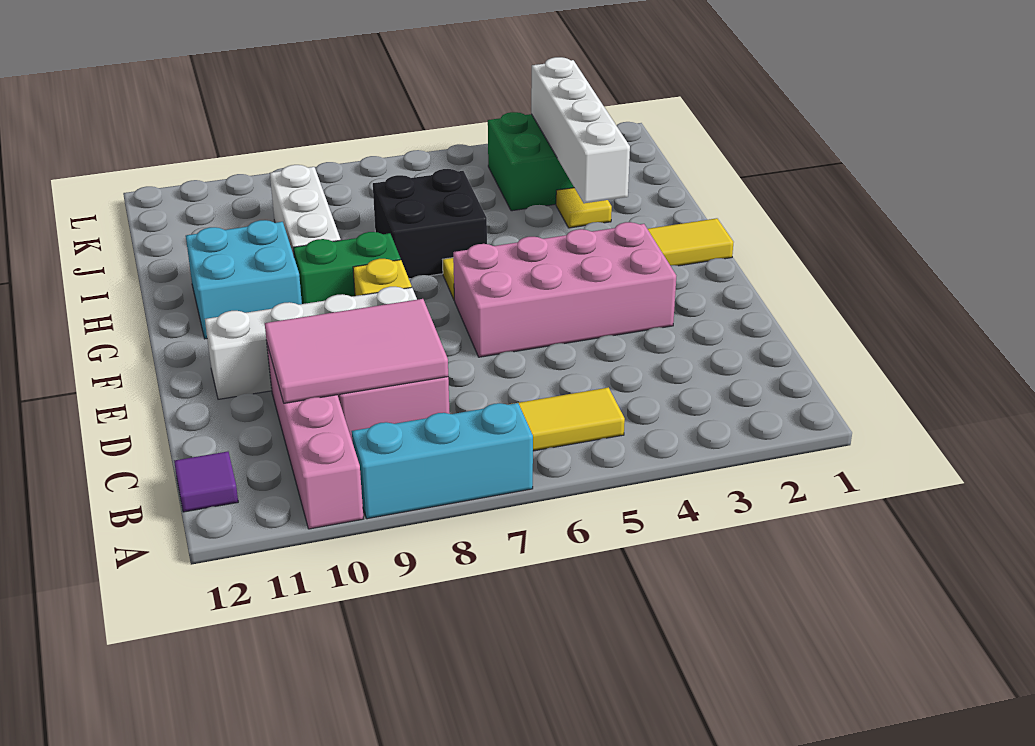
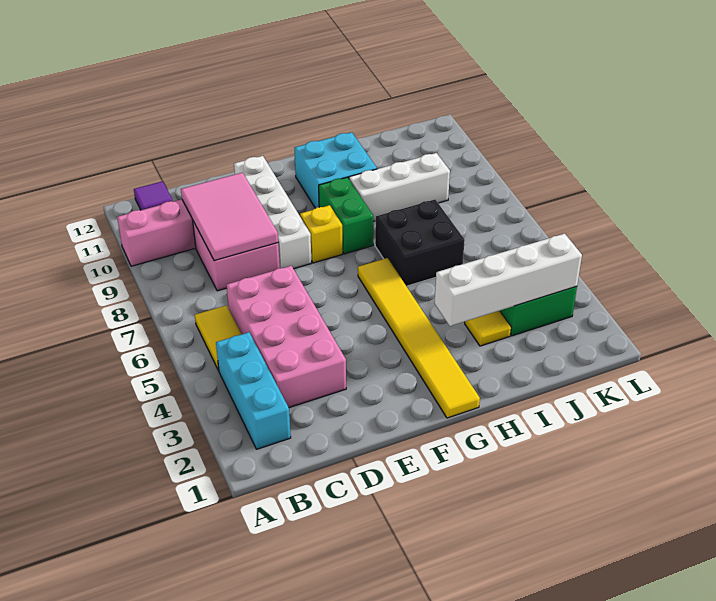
cyan 1x3 brick [352,403,533,519] -> cyan 1x3 brick moved to [216,332,291,449]
pink 2x4 brick [453,222,676,357] -> pink 2x4 brick moved to [227,266,346,408]

